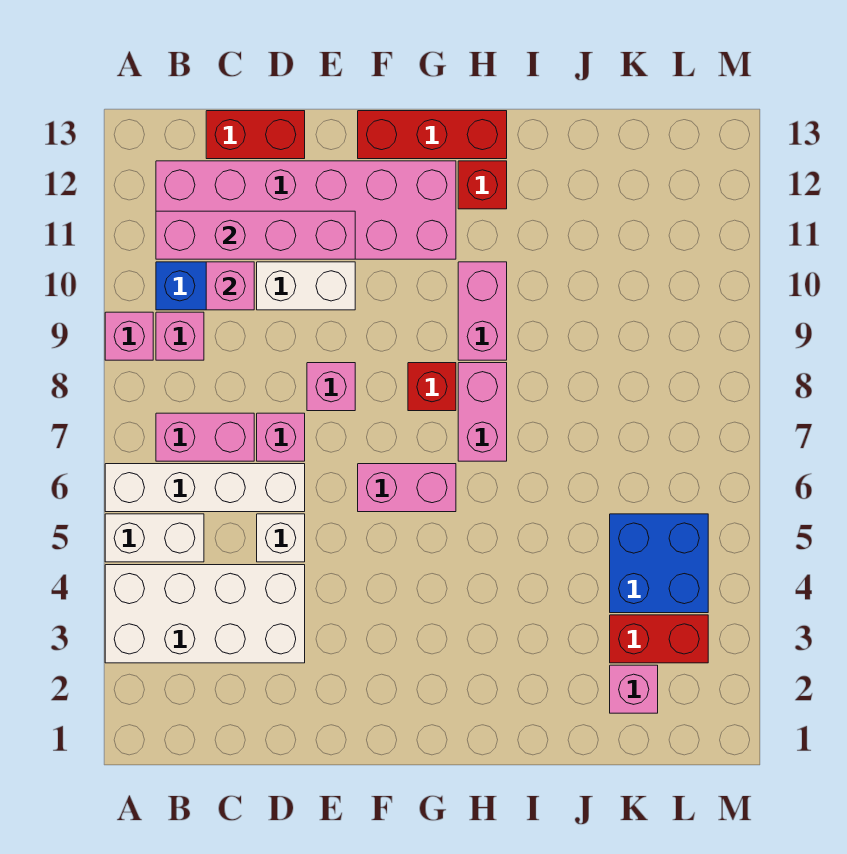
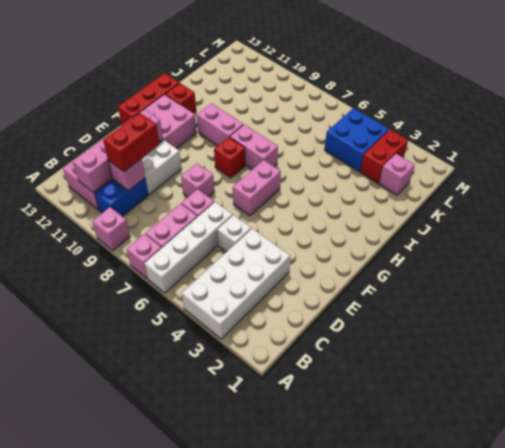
white 1x2 brick [105,514,204,562] -> none
pink 1x1 brick [156,312,204,360] -> pink 1x1 brick moved to [127,234,161,278]
red 1x2 brick [206,111,305,159] -> red 1x2 brick moved to [103,113,159,172]

